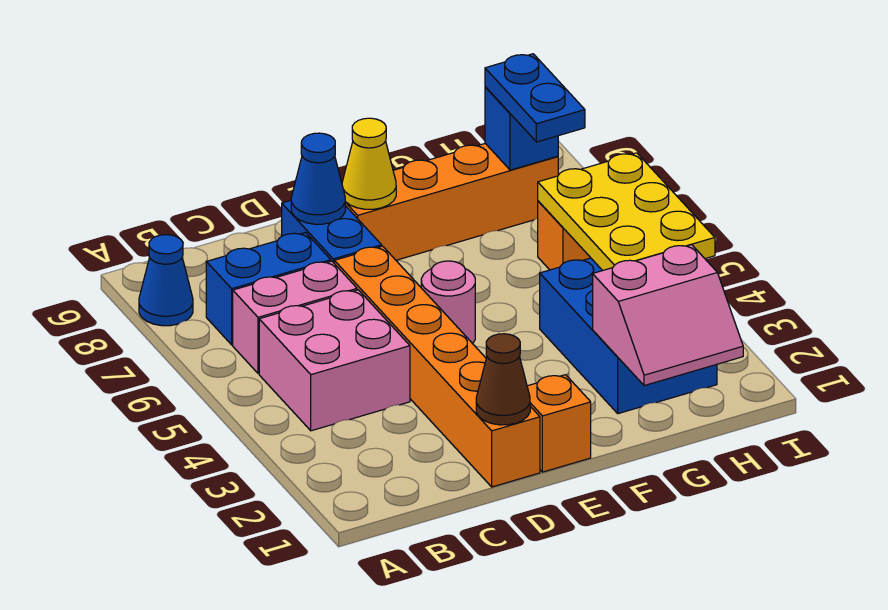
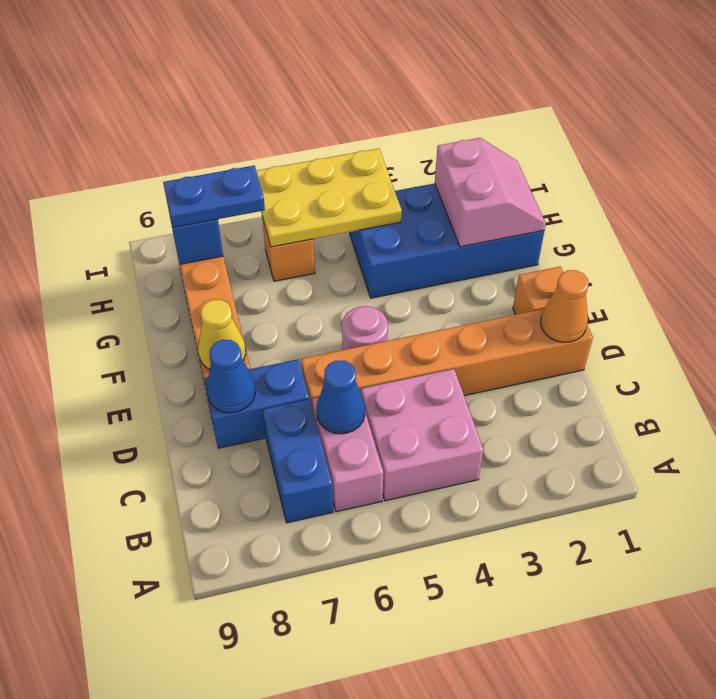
blue 1x1 cone [139,235,193,326] -> blue 1x1 cone moved to [317,361,365,434]
brown 1x1 cone [476,334,530,425] -> orange 1x1 cone [540,270,588,342]
blue 2x3 brick [540,258,717,414] -> blue 2x4 brick [350,183,544,298]

